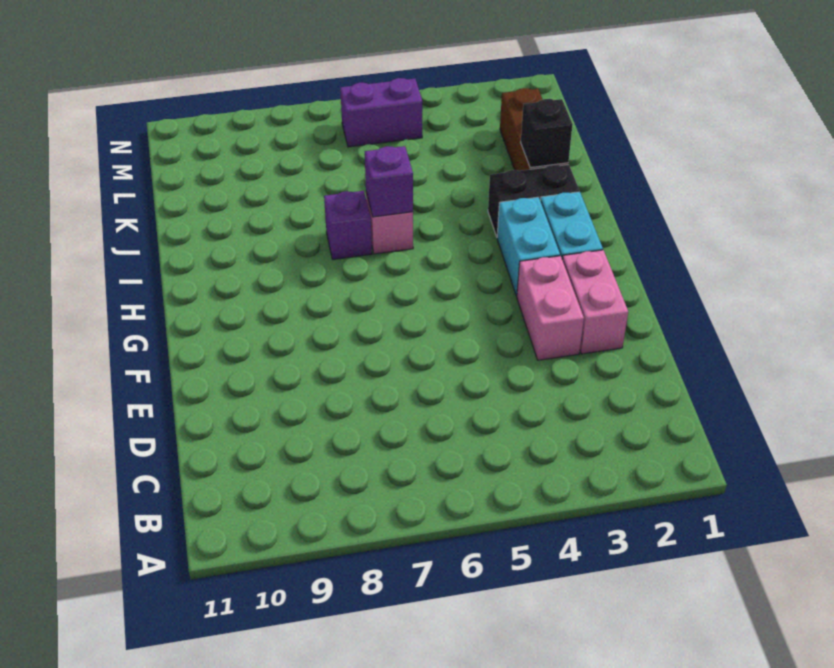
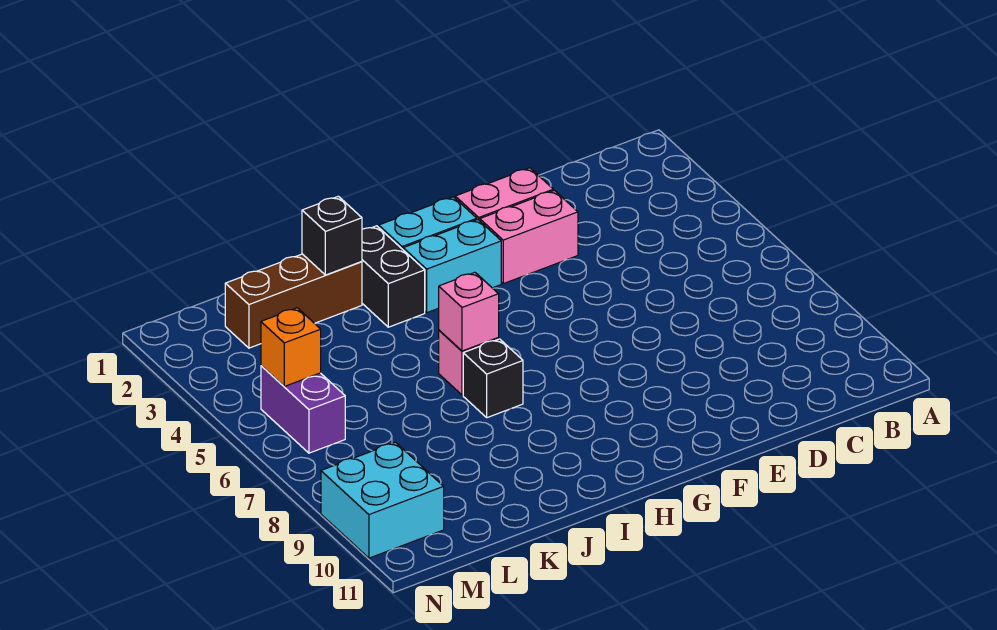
purple 1x1 brick [365,146,413,217] -> pink 1x1 brick [439,272,499,351]
purple 1x1 brick [324,191,372,259] -> black 1x1 brick [463,339,523,418]
none -> orange 1x1 brick [261,308,321,386]
none -> cyan 2x2 brick [321,442,444,558]

